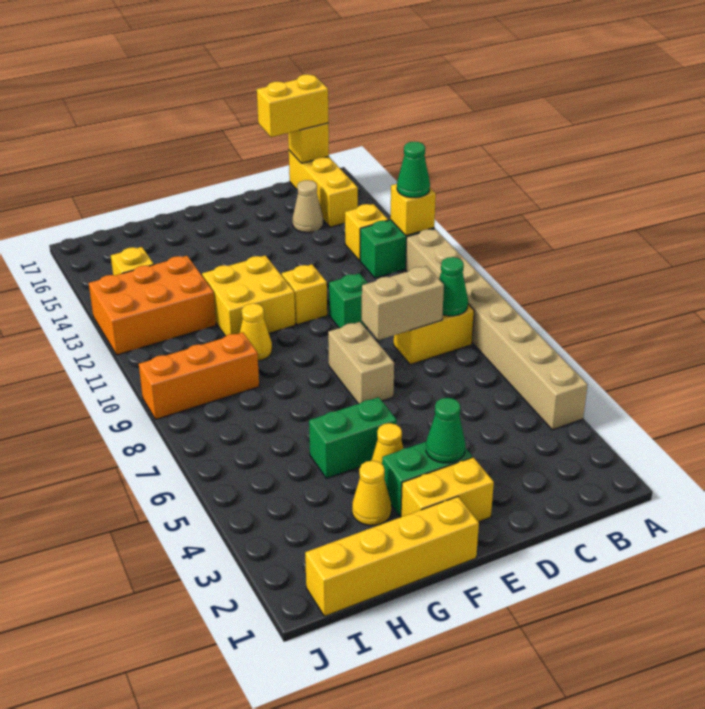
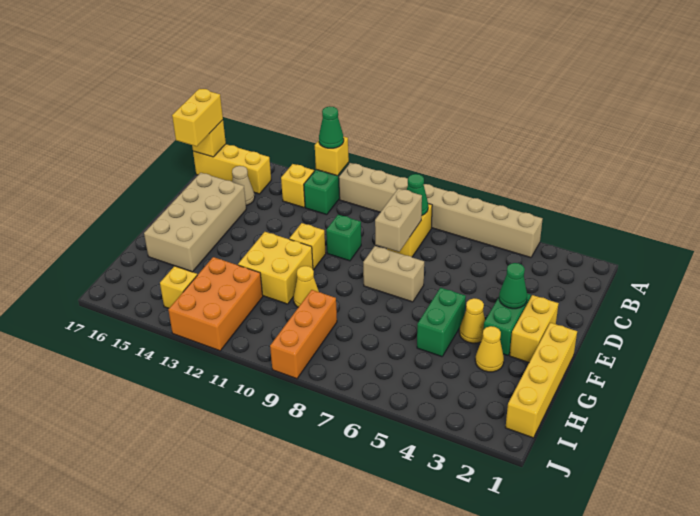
none -> tan 2x4 brick [144,173,246,272]

